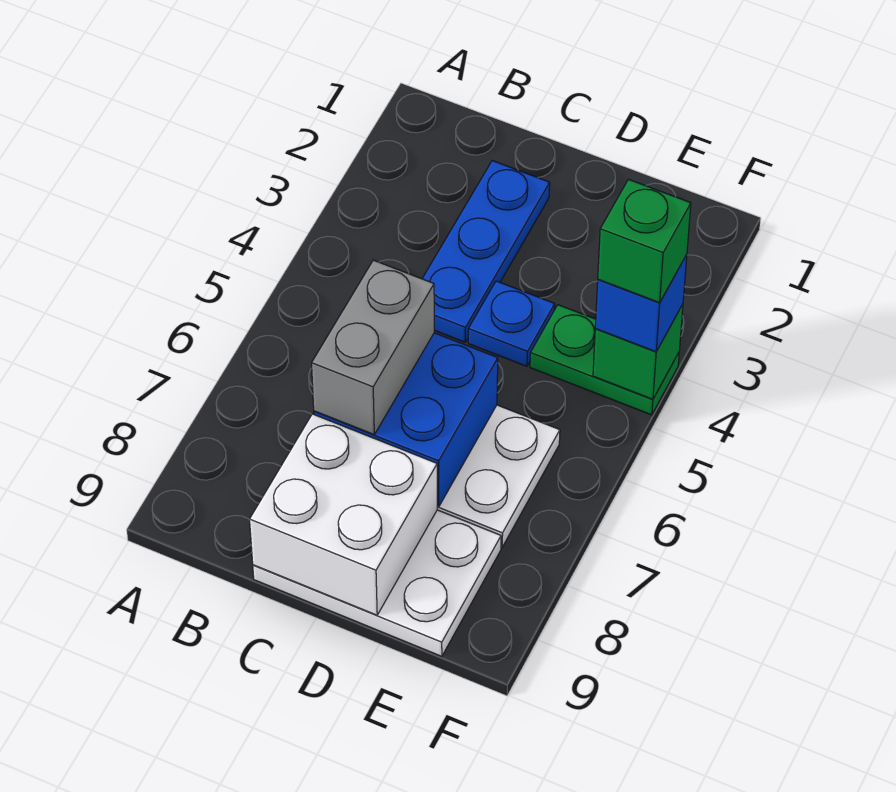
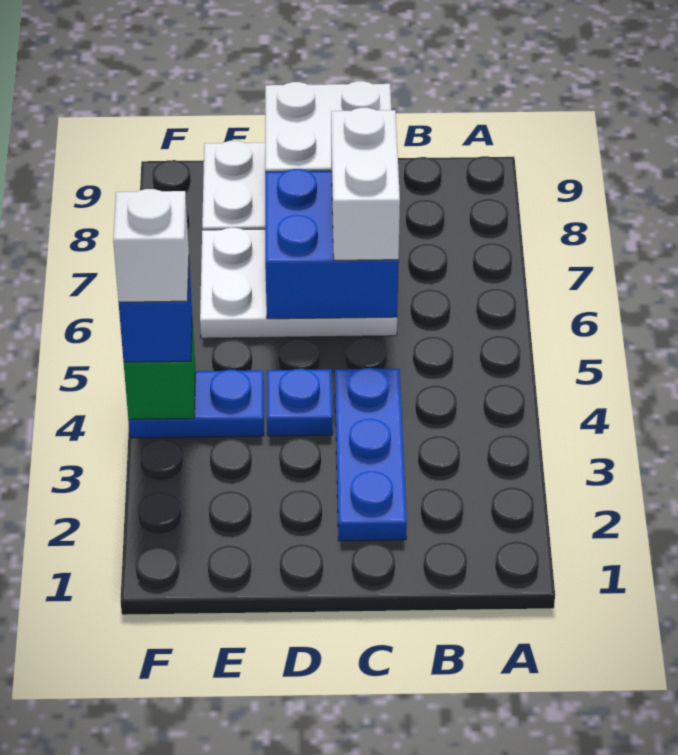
grey 1x2 brick [312,260,434,435] -> white 1x2 brick [331,108,400,260]
green 1x2 plate [530,305,679,415] -> blue 1x2 plate [128,370,264,438]
green 1x1 brick [598,179,691,303] -> white 1x1 brick [113,189,189,302]

